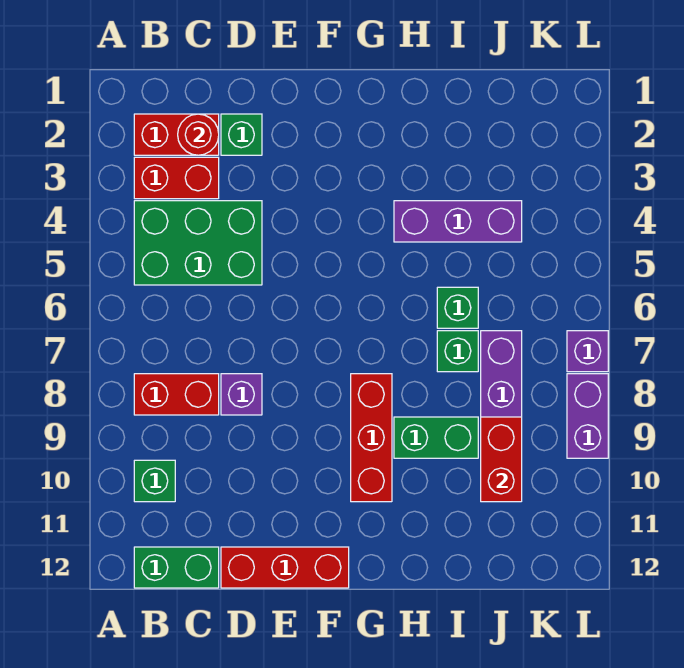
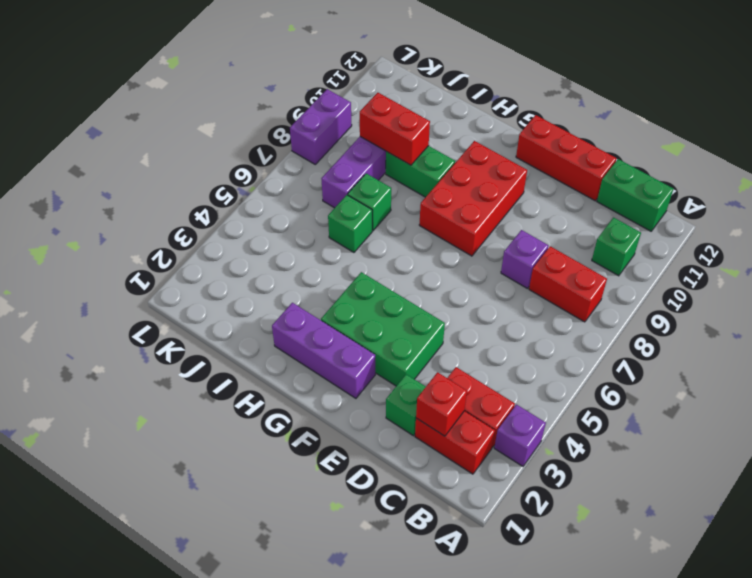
green 2x3 brick [134,201,262,285] -> green 2x3 brick moved to [321,272,445,386]
red 1x1 round brick [178,114,219,155] -> red 1x1 brick [416,372,467,436]
red 1x3 brick [351,374,392,502] -> red 2x3 brick [419,141,527,256]
purple 1x3 brick [394,201,522,242] -> purple 1x3 brick moved to [272,303,375,398]
red 1x2 brick [481,417,522,502] -> red 1x2 brick turned to [360,93,430,165]
purple 1x1 brick [567,331,608,372] -> purple 1x1 brick moved to [494,404,546,466]

